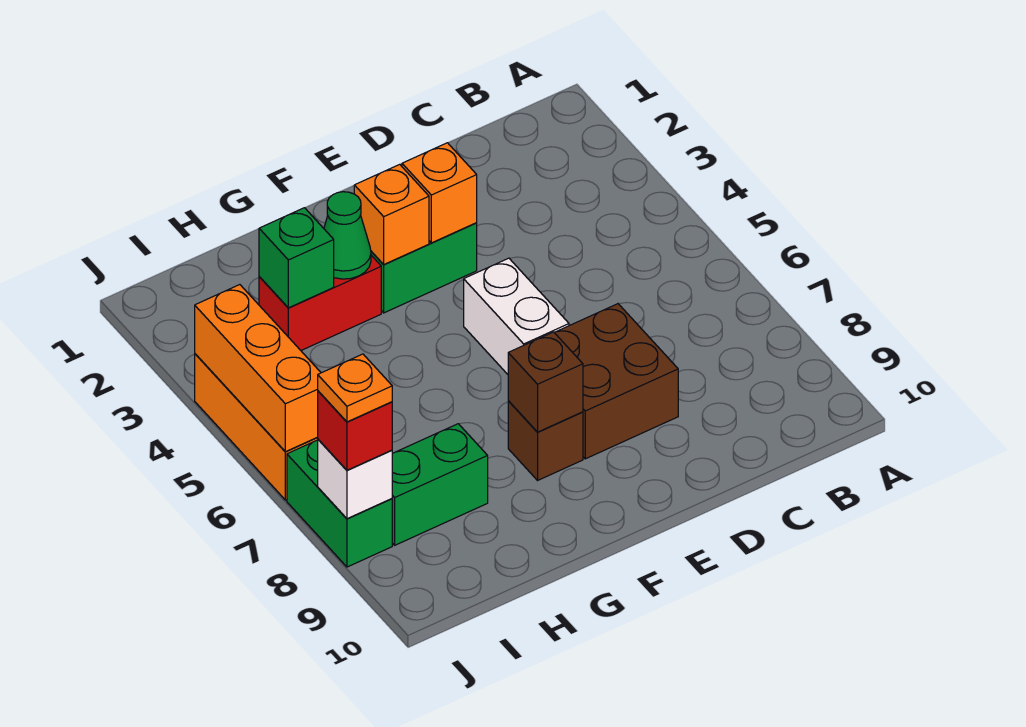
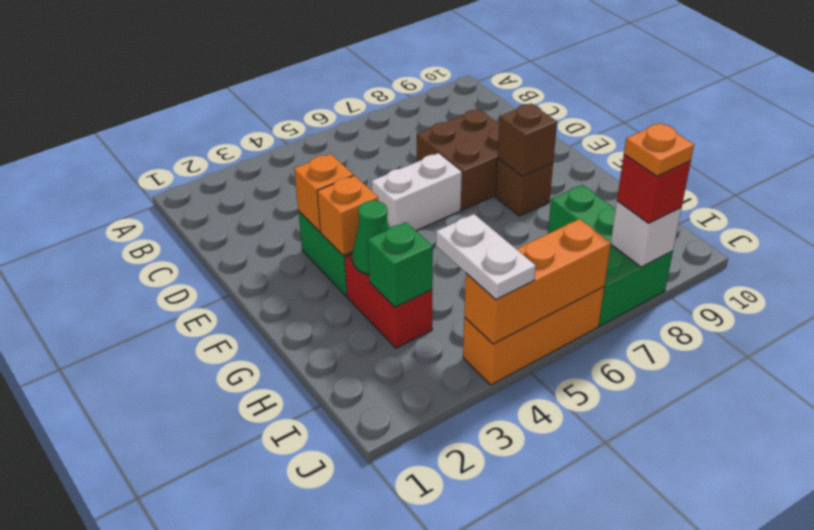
none -> white 1x2 plate [436,214,536,300]

